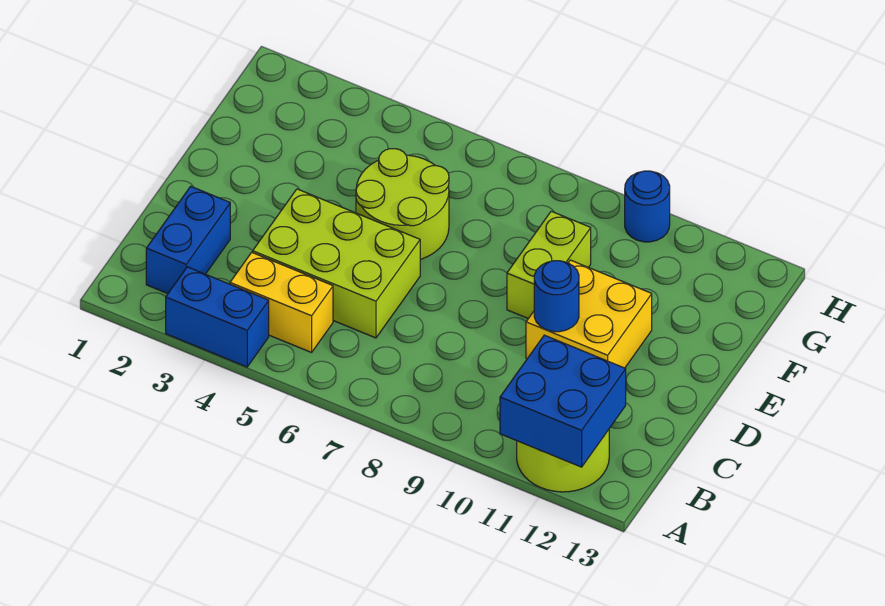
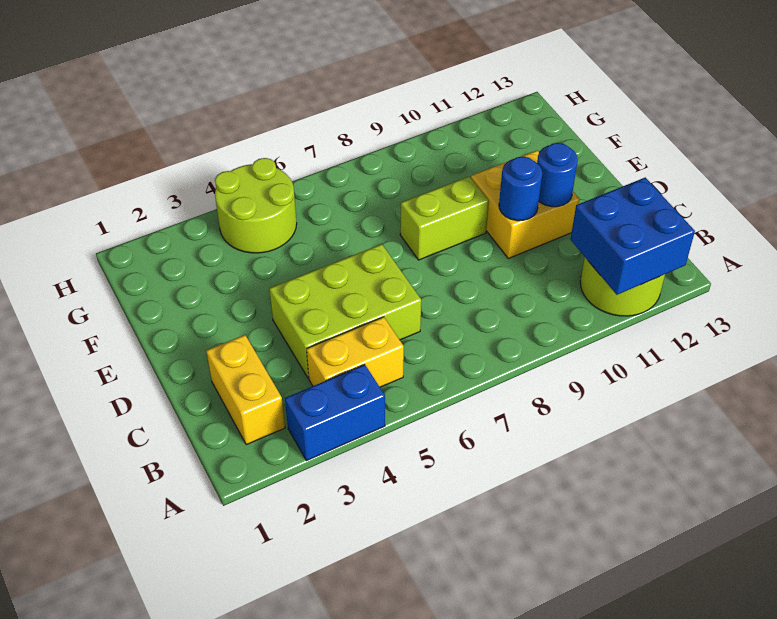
blue 1x2 brick [146,186,230,294] -> yellow 1x2 brick [206,335,285,445]
lime 2x2 round brick [356,149,449,259] -> lime 2x2 round brick moved to [215,158,297,253]
lime 1x2 brick [507,211,591,319] -> lime 1x2 brick turned to [400,176,489,260]
blue 1x1 round brick [625,171,670,242] -> blue 1x1 round brick moved to [537,143,578,207]

